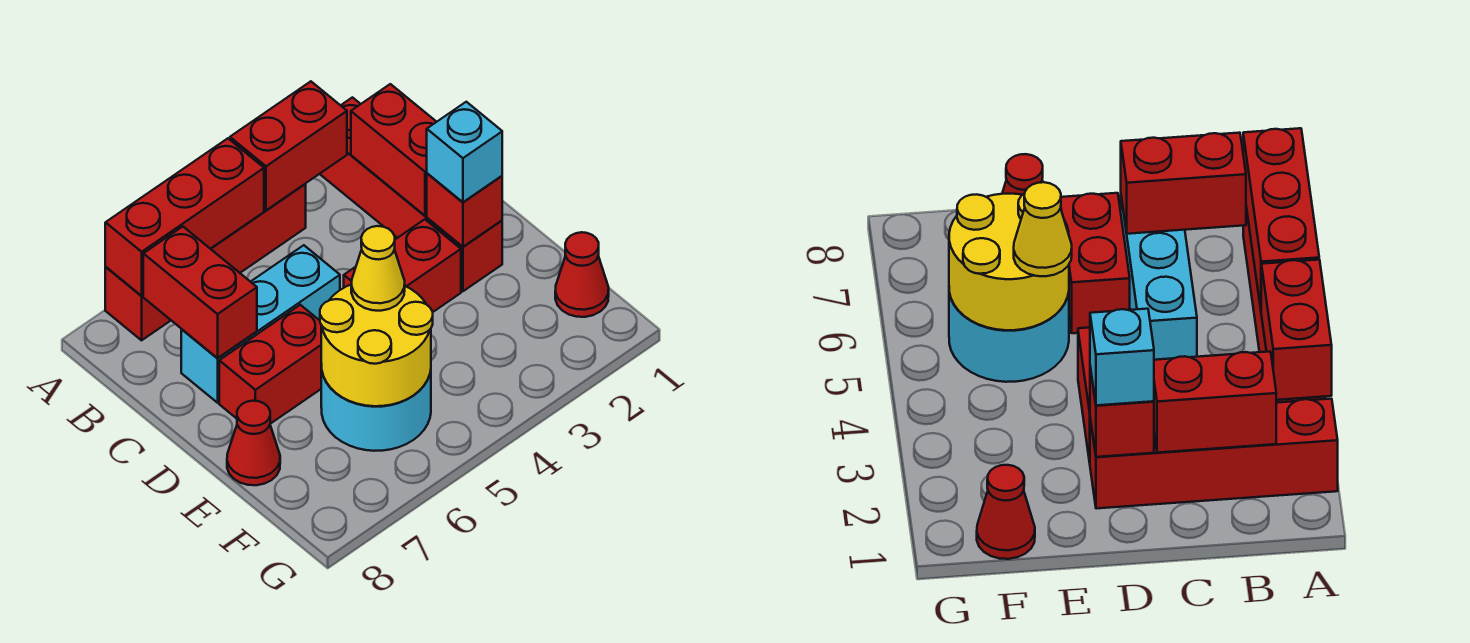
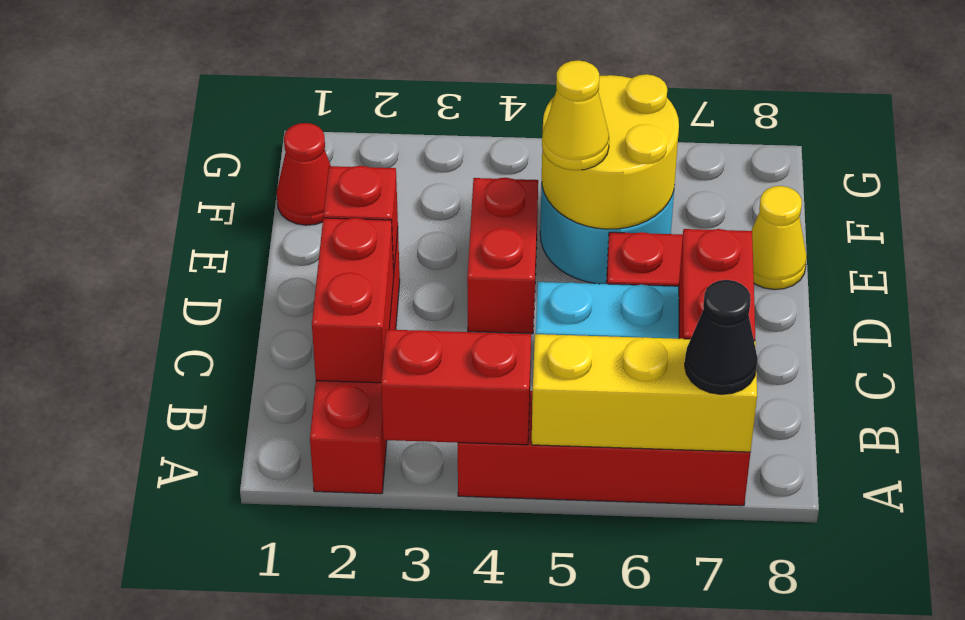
red 1x3 brick [105,138,264,296] -> yellow 1x3 brick [532,334,757,452]
none -> black 1x1 cone [685,280,758,394]
cyan 1x1 brick [427,102,502,202] -> none
red 1x2 brick [344,219,461,312] -> red 1x2 brick turned to [467,178,538,334]
red 1x1 cone [227,401,280,485] -> yellow 1x1 cone [751,186,807,290]

